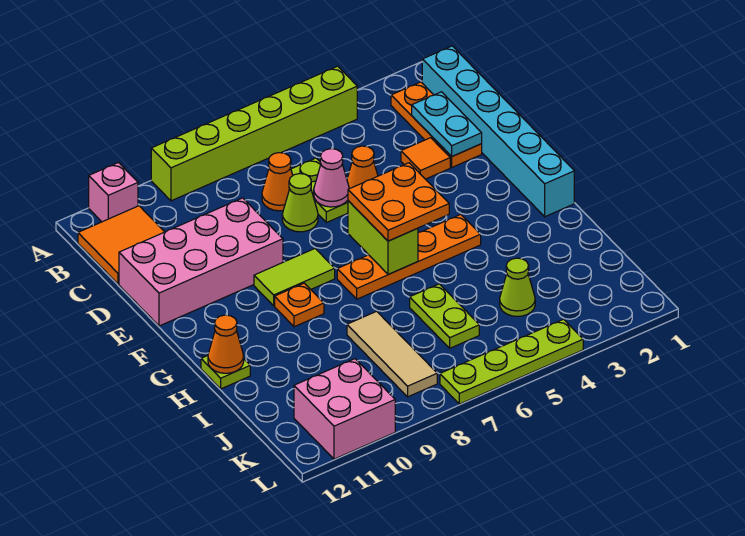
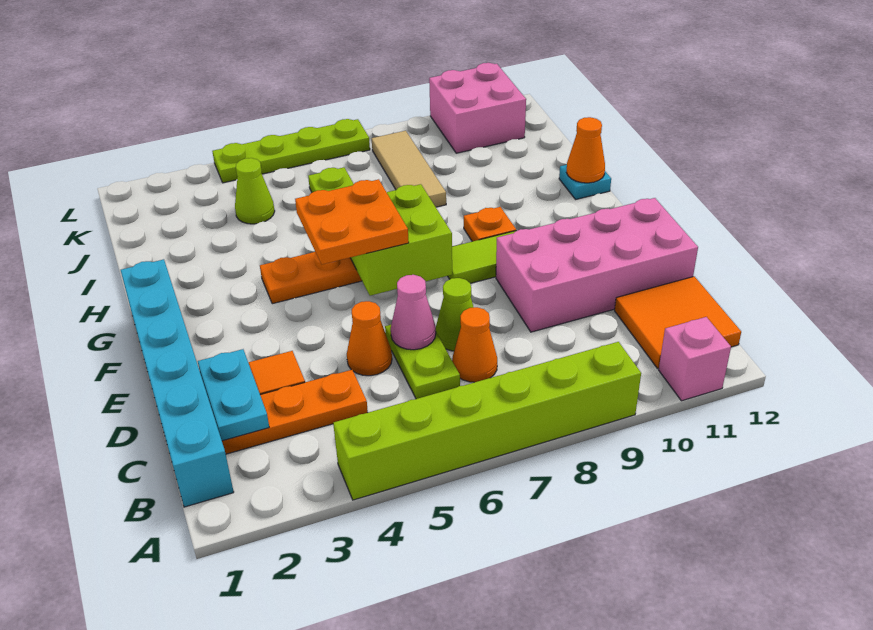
orange 1x3 plate [391,82,482,167] -> orange 1x3 plate turned to [222,370,368,454]
lime 1x2 brick [348,201,418,274] -> lime 2x2 brick [350,184,452,296]
lime 1x1 plate [201,356,250,389] -> cyan 1x1 plate [559,165,611,199]

